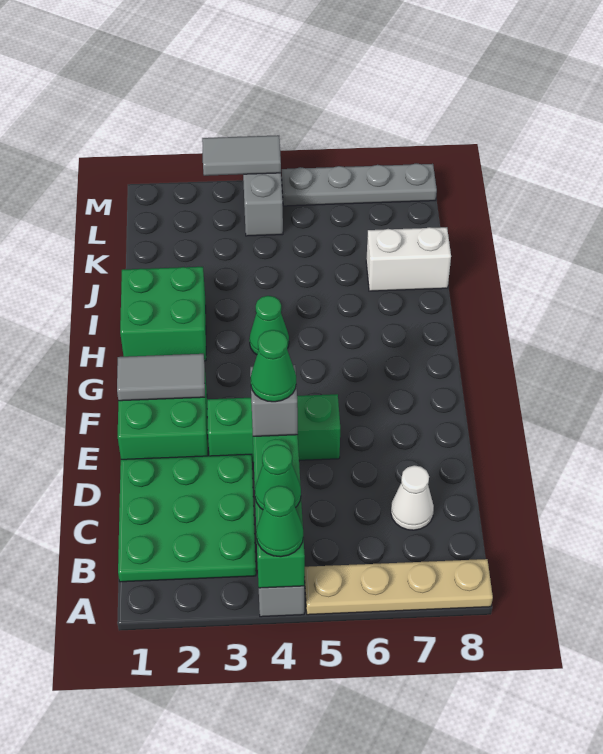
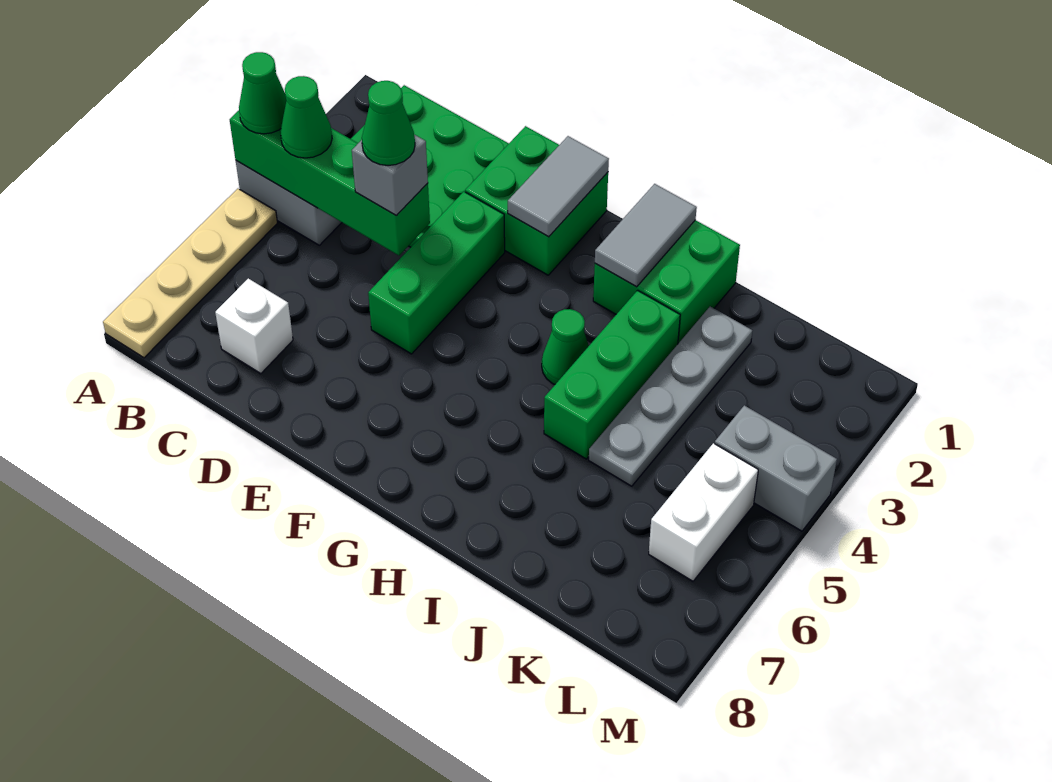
white 1x1 cone [391,465,434,530] -> white 1x1 brick [215,278,293,374]
none -> green 1x3 brick [544,290,680,459]
white 1x2 brick [366,227,451,291] -> white 1x2 brick moved to [649,443,758,581]
grey 1x2 tile [202,135,281,176] -> grey 1x2 tile moved to [595,184,697,287]
grey 1x4 plate [282,163,437,206] -> grey 1x4 plate moved to [589,306,752,486]

